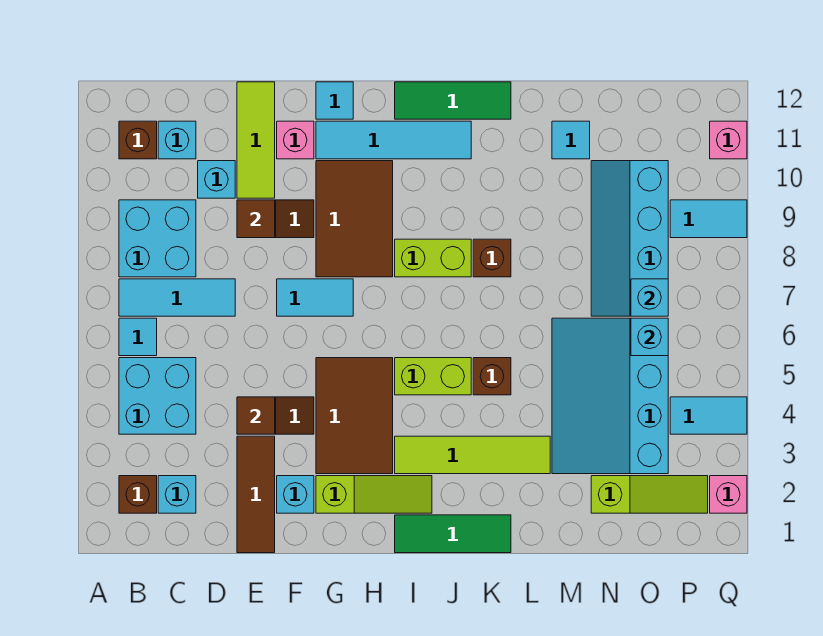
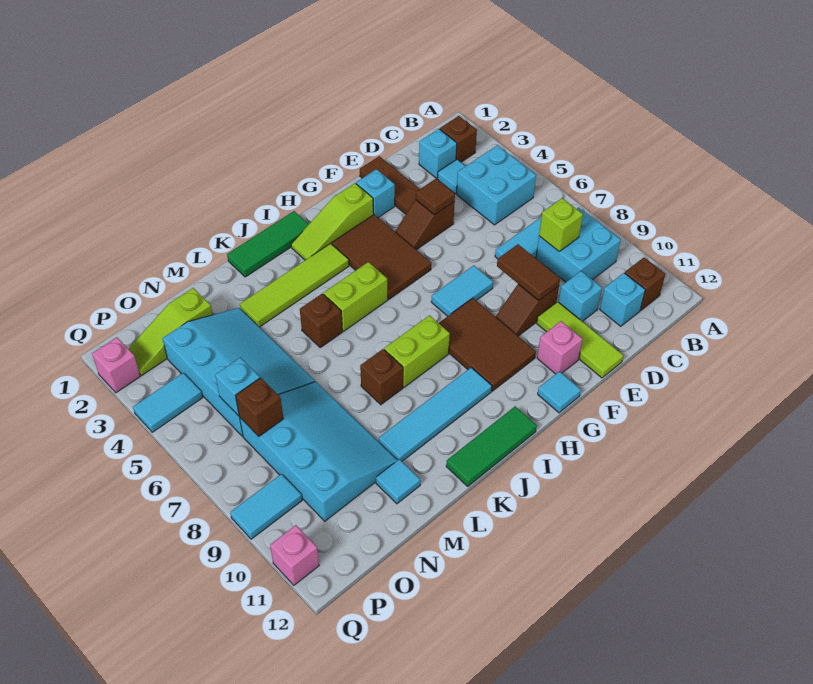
cyan 1x1 tile [119,318,157,356] -> cyan 1x1 tile moved to [438,160,465,194]
none -> lime 1x1 brick [539,198,583,251]
brown 1x1 tile [237,200,275,238] -> brown 1x2 tile [497,244,560,301]
cyan 1x4 tile [316,121,471,159] -> cyan 1x4 tile moved to [379,368,492,461]
cyan 2x4 slope [591,161,668,316] -> cyan 3x4 slope [240,382,397,521]
cyan 1x1 brick [631,279,668,316] -> brown 1x1 brick [236,378,283,436]

